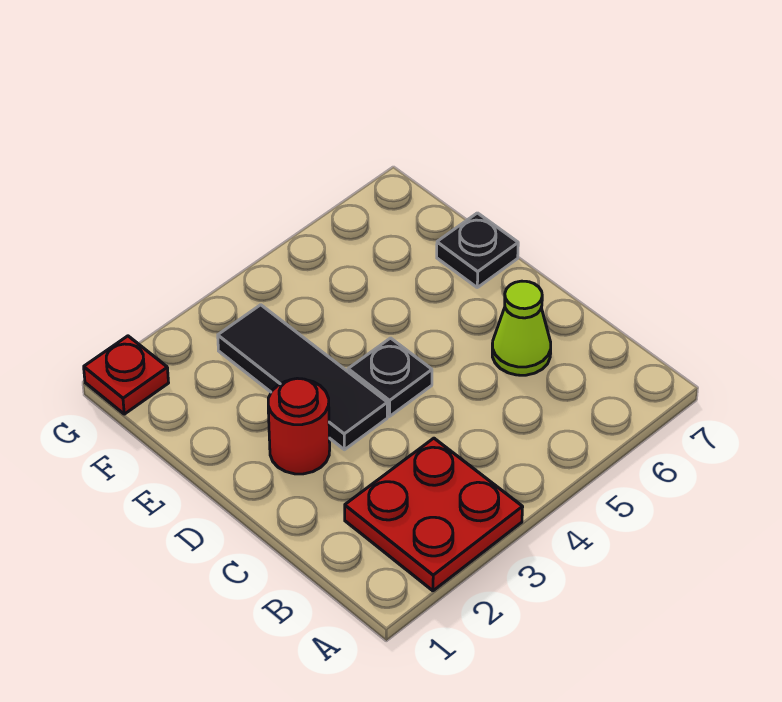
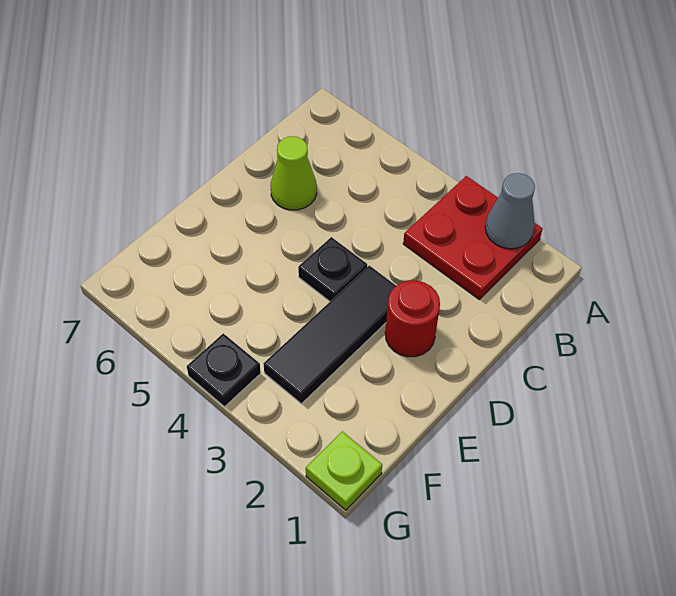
none -> grey 1x1 cone [485,173,535,249]
black 1x1 plate [437,213,518,287] -> black 1x1 plate moved to [187,333,261,407]
red 1x1 plate [84,336,169,414] -> lime 1x1 plate [306,431,382,510]

